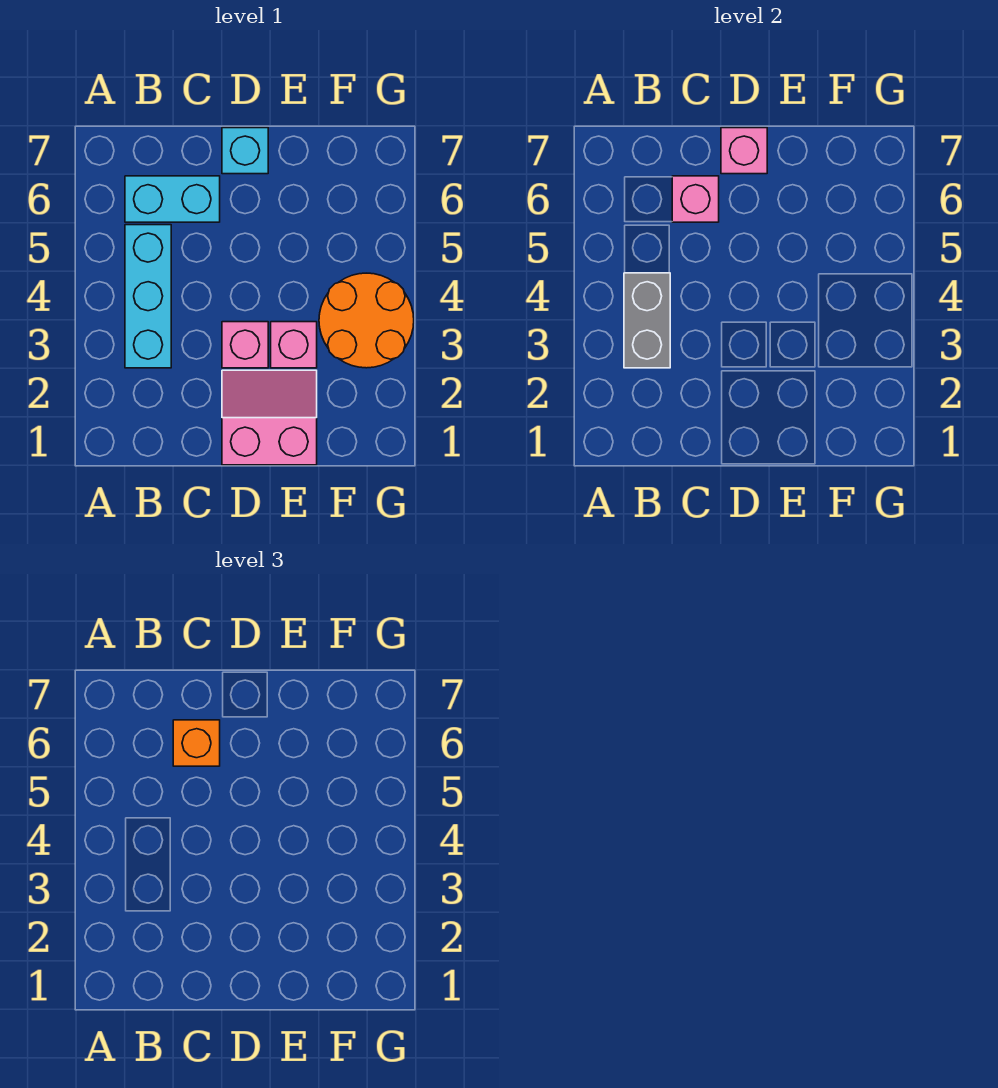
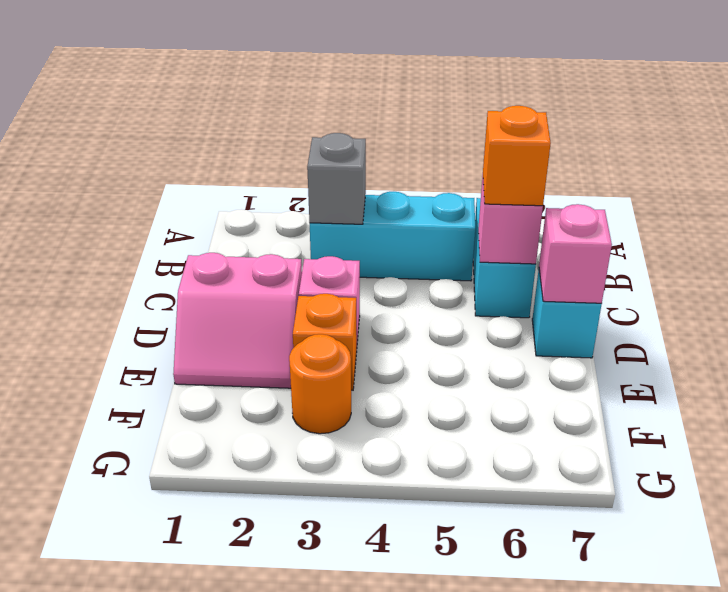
grey 1x2 brick [624,273,670,368] -> grey 1x1 brick [307,133,366,224]
pink 2x2 slope [222,370,317,465] -> pink 2x2 slope turned to [173,253,302,388]
pink 1x1 brick [271,322,317,368] -> orange 1x1 brick [293,294,357,390]
orange 2x2 round brick [319,273,414,368] -> orange 1x1 round brick [289,334,351,434]

